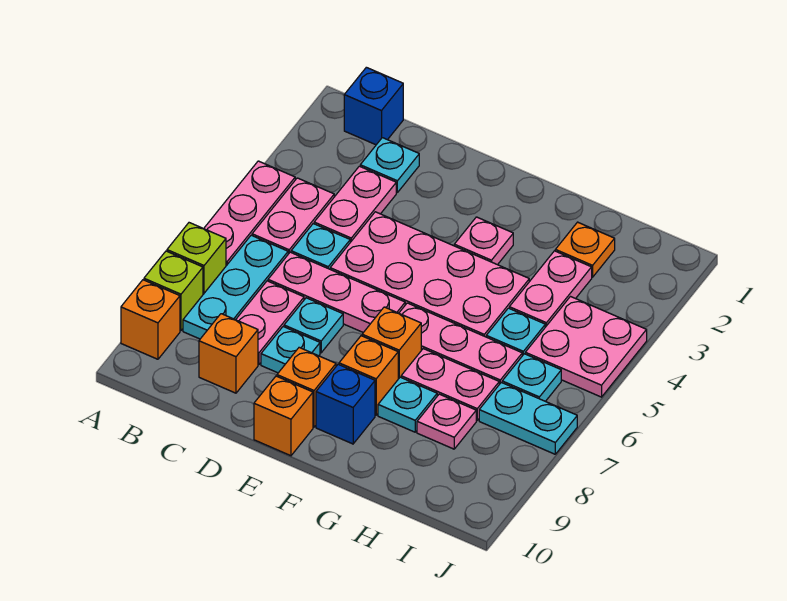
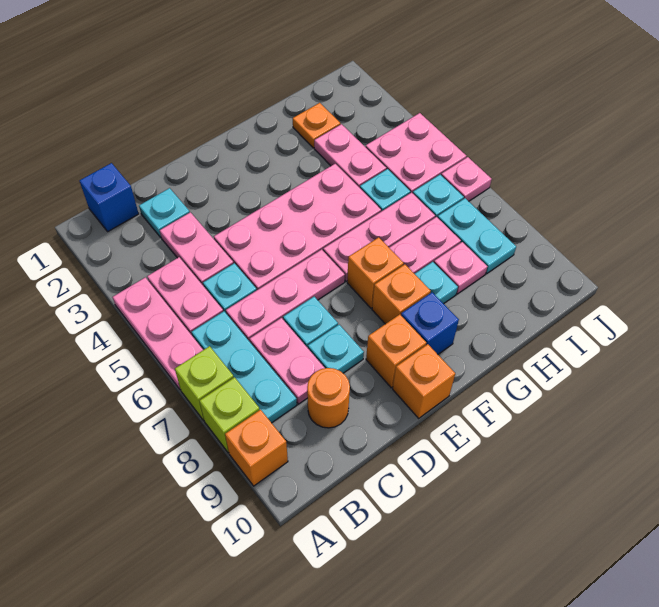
orange 1x1 brick [199,314,258,393] -> orange 1x1 round brick [307,368,350,428]
pink 1x1 plate [454,217,513,265] -> pink 1x1 plate moved to [441,157,492,201]
cyan 1x2 plate [479,382,577,454] -> cyan 1x2 plate turned to [438,198,516,274]

